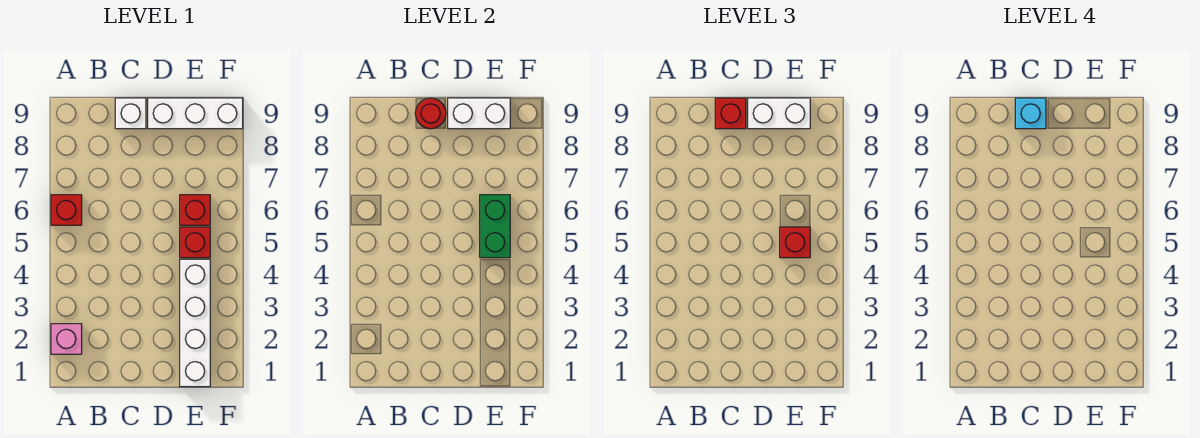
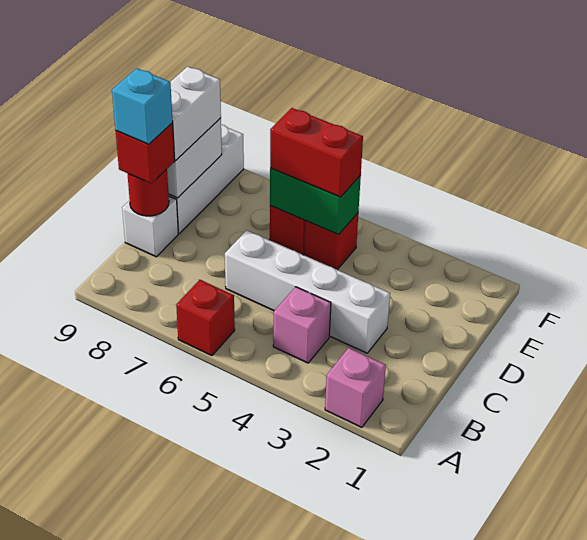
none -> pink 1x1 brick [273,287,331,363]
white 1x4 brick [180,259,210,387] -> white 1x4 brick moved to [225,230,390,353]
red 1x1 brick [780,227,810,258] -> red 1x2 brick [270,108,363,197]

